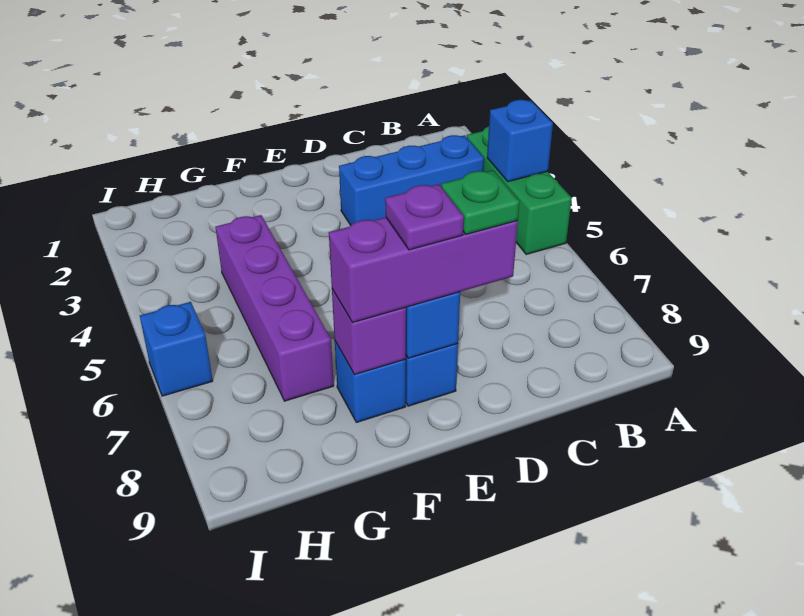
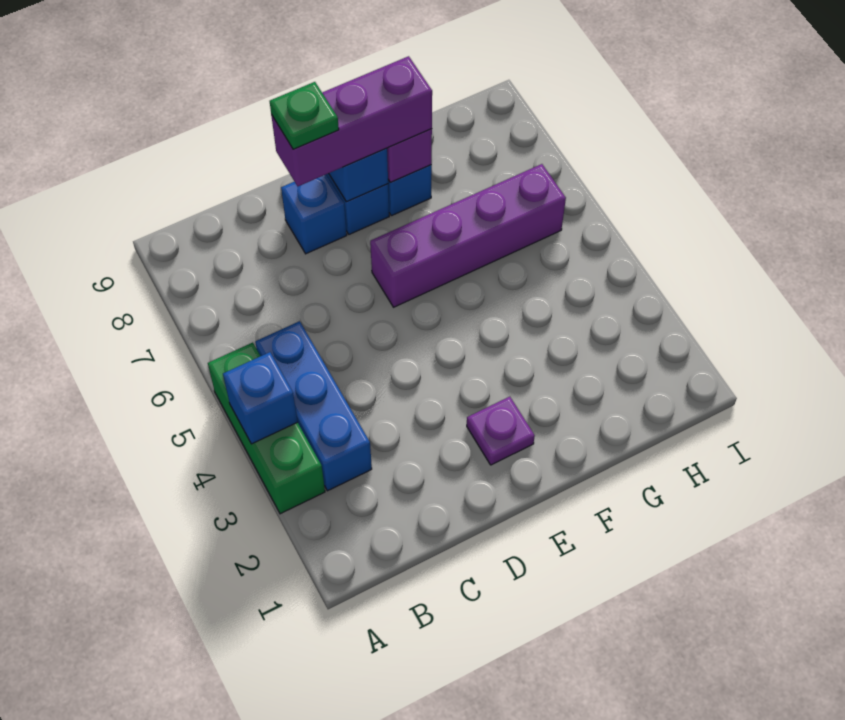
blue 1x3 brick [339,135,484,225] -> blue 1x3 brick turned to [255,321,372,491]
purple 1x1 plate [385,184,464,250] -> purple 1x1 plate moved to [467,397,535,465]
purple 1x4 brick [216,215,334,401] -> purple 1x4 brick turned to [370,164,566,307]
blue 1x1 brick [140,302,213,396] -> blue 1x1 brick moved to [281,175,347,254]

